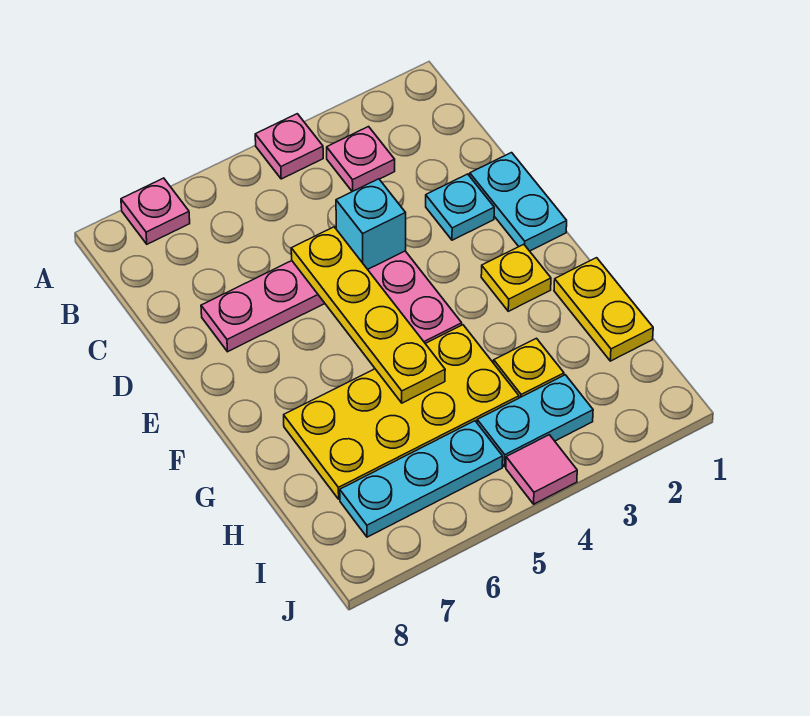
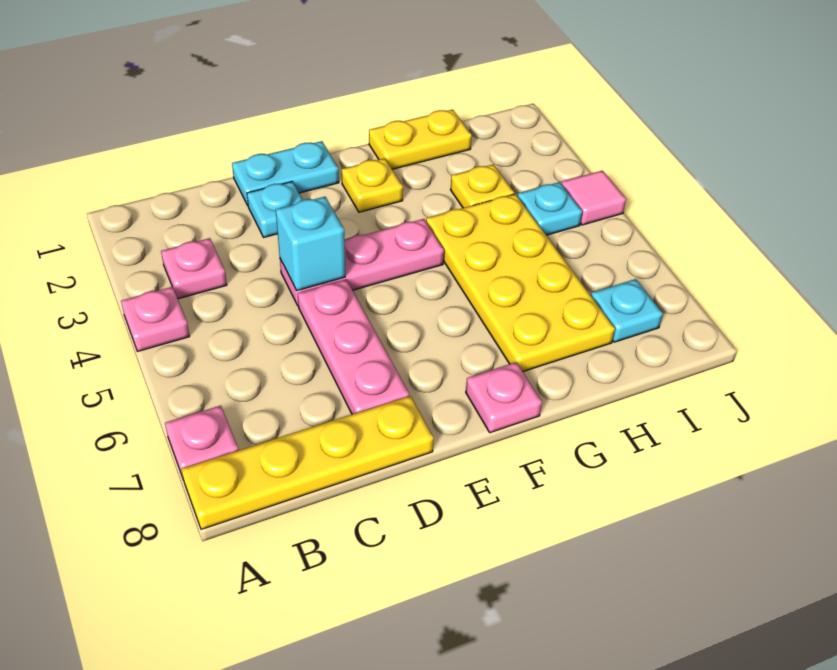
yellow 1x4 plate [291,227,445,403] -> yellow 1x4 plate moved to [181,396,434,530]
none -> pink 1x1 plate [466,362,542,433]
cyan 1x2 plate [477,375,593,467] -> cyan 1x1 plate [517,182,582,235]
cyan 1x3 plate [340,421,503,537] -> cyan 1x1 plate [591,279,663,342]

